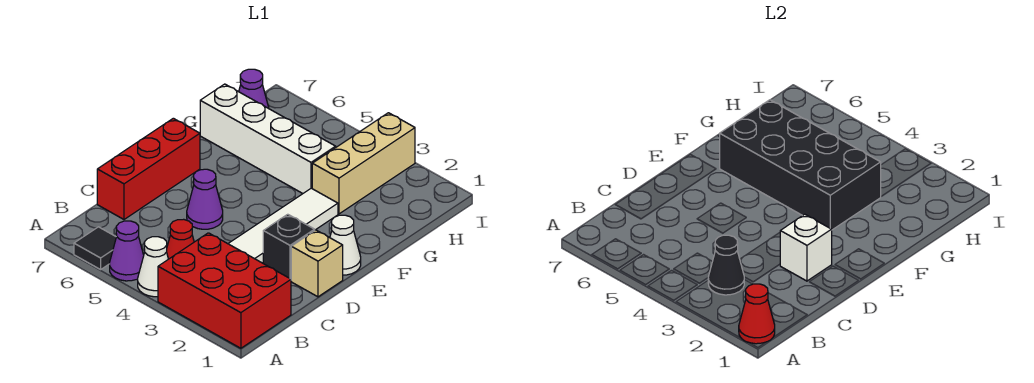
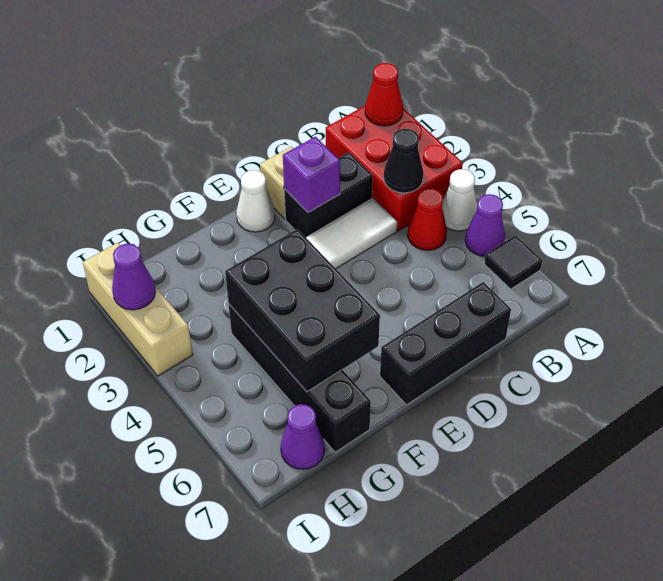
red 1x3 brick [97,118,200,219] -> black 1x3 brick [380,282,511,405]
black 1x1 brick [263,214,315,279] -> black 1x2 brick [284,152,373,237]
white 1x1 brick [780,214,832,281] -> purple 1x1 brick [283,137,340,212]
purple 1x1 cone [187,169,223,229] -> purple 1x1 cone moved to [112,244,156,310]
black 2x4 brick [720,100,881,230] -> black 2x3 brick [225,229,380,392]
tan 1x3 brick [312,113,415,214] -> tan 1x3 brick turned to [83,243,193,376]
white 1x4 brick [200,84,336,193] -> black 1x4 brick [229,304,371,452]

